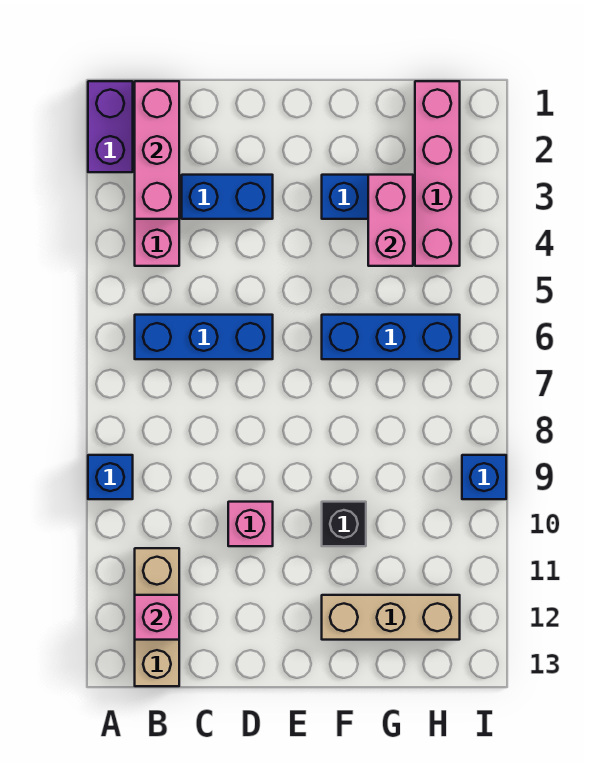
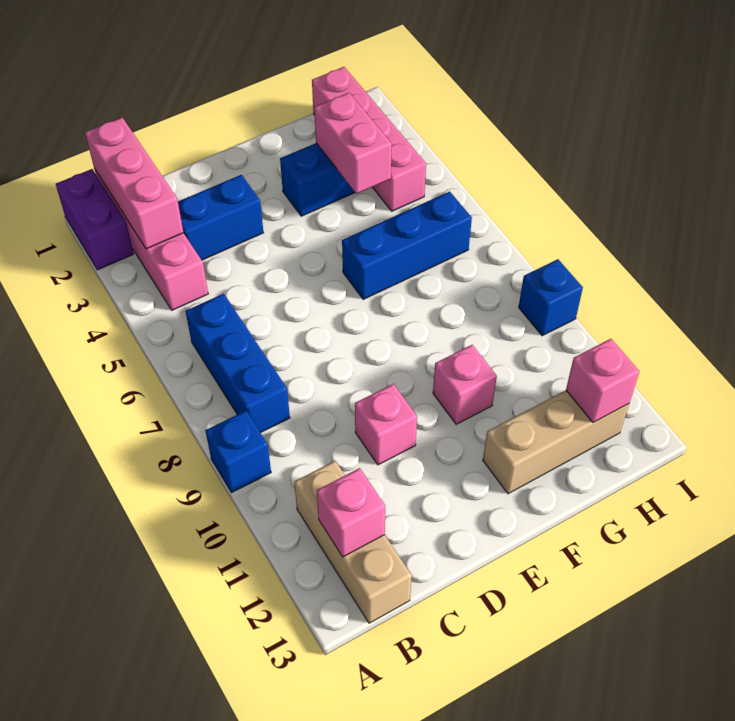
blue 1x3 brick [135,315,273,359] -> blue 1x3 brick turned to [186,294,290,433]
black 1x1 brick [322,502,366,546] -> pink 1x1 brick [433,345,497,424]
none -> pink 1x1 brick [566,339,639,423]

